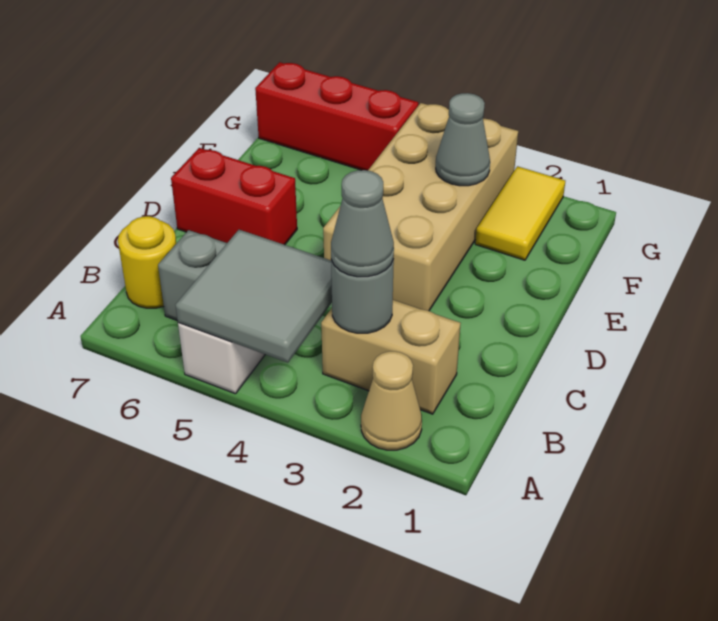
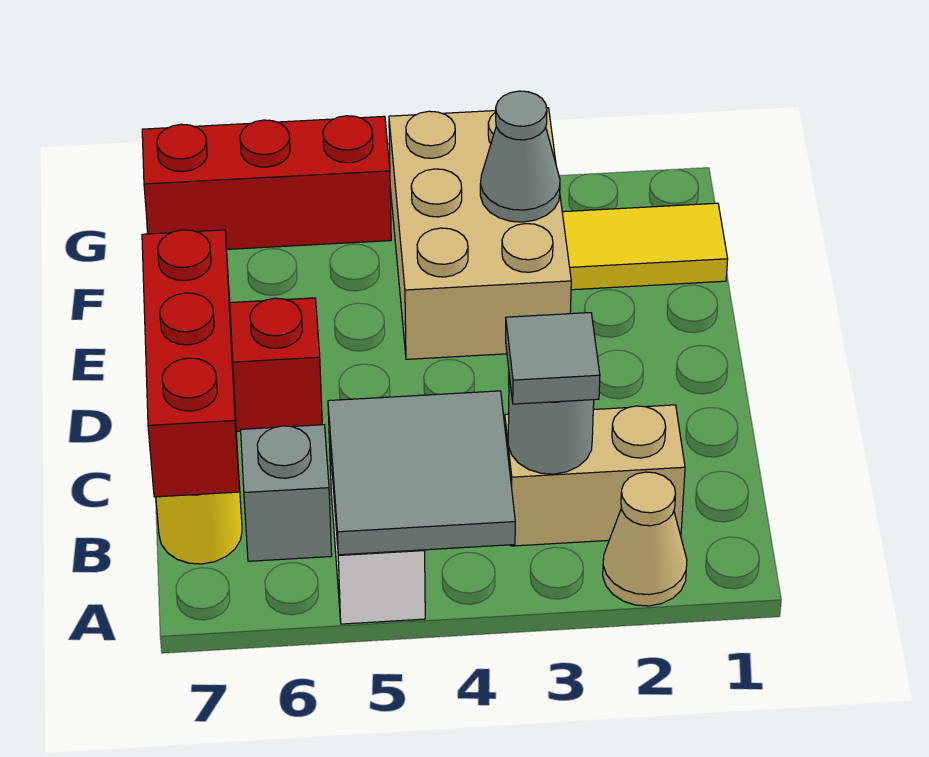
grey 1x1 cone [331,170,394,277] -> grey 1x1 tile [506,313,600,404]
none -> red 1x3 brick [142,230,240,497]
tan 2x4 brick [323,103,518,311] -> tan 2x3 brick [389,108,571,359]
yellow 1x2 tile [475,166,565,260] -> yellow 1x2 tile turned to [562,203,728,290]

